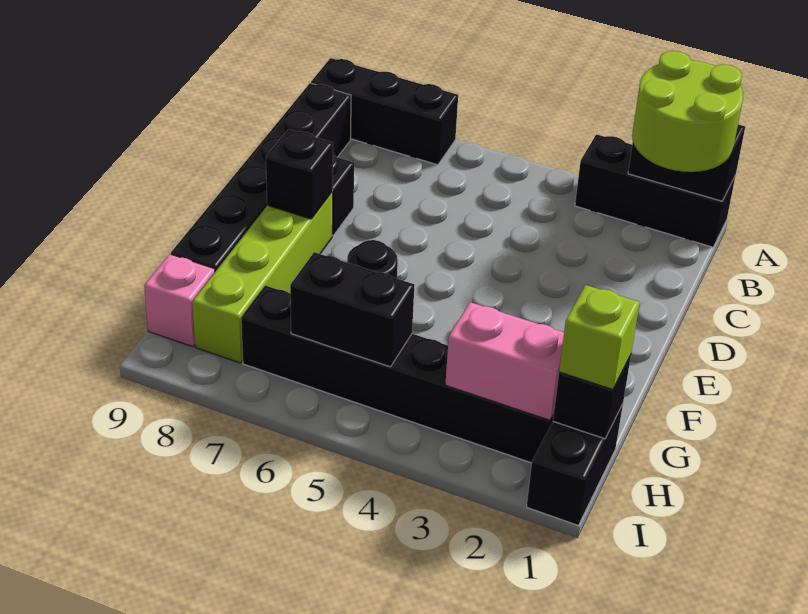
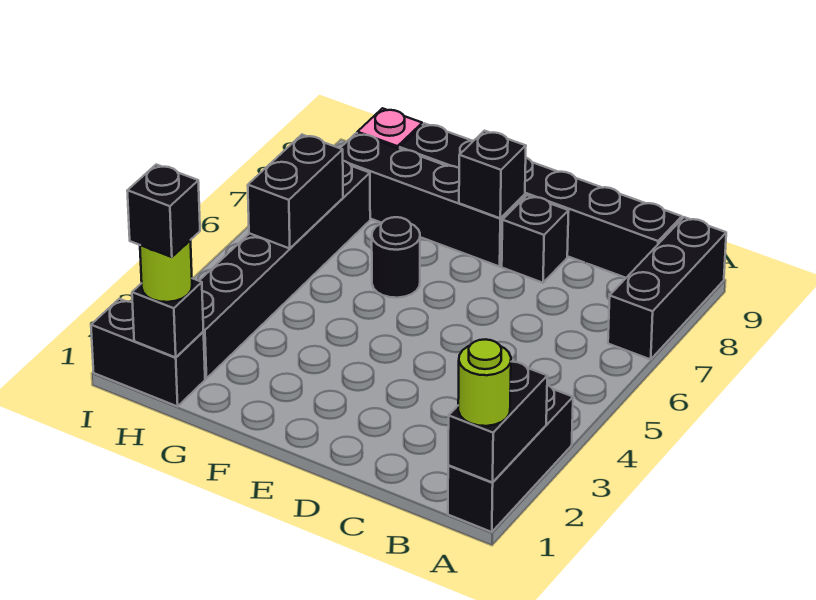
lime 2x2 round brick [632,51,743,172] -> lime 1x1 round brick [458,339,511,426]
lime 1x4 brick [192,191,333,363] -> black 1x4 brick [340,133,525,267]
lime 1x1 brick [559,285,640,389] -> lime 1x1 round brick [140,240,192,302]
none -> black 1x1 brick [127,165,200,257]
pink 1x2 brick [445,302,564,420] -> none

